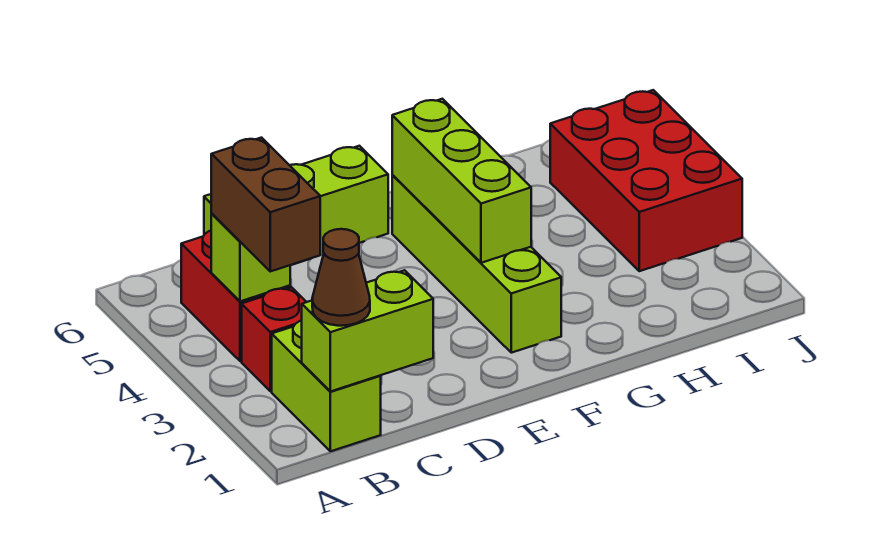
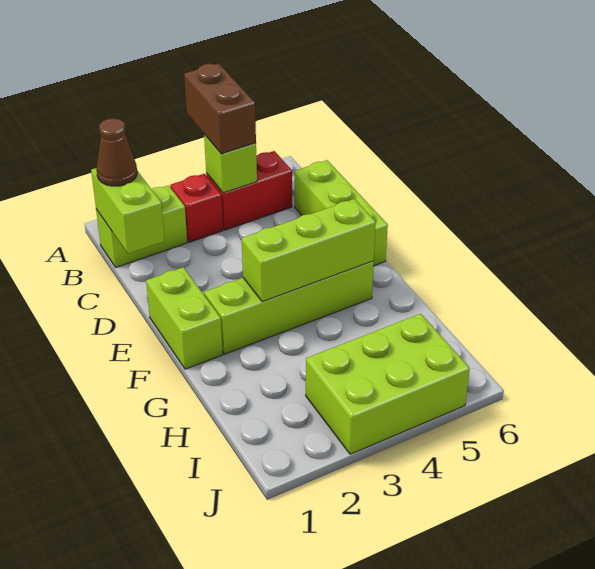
brown 1x2 brick [211,138,320,271] -> brown 1x2 brick turned to [184,63,256,154]
none -> lime 1x2 brick [146,267,223,369]
red 2x3 brick [550,90,742,271] -> lime 2x3 brick [306,314,470,454]

